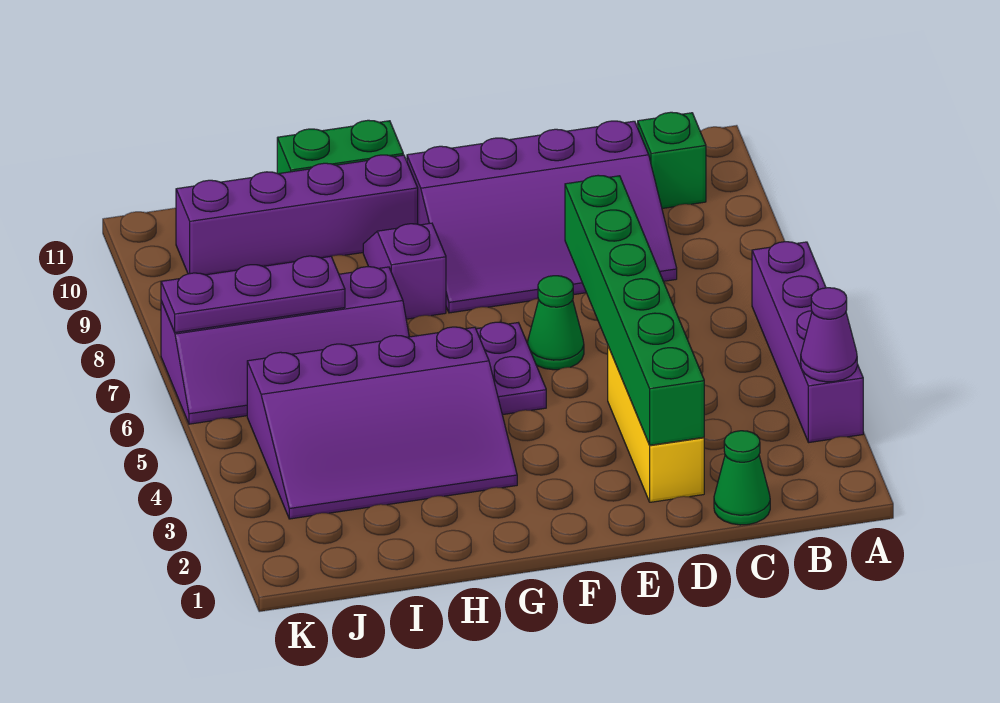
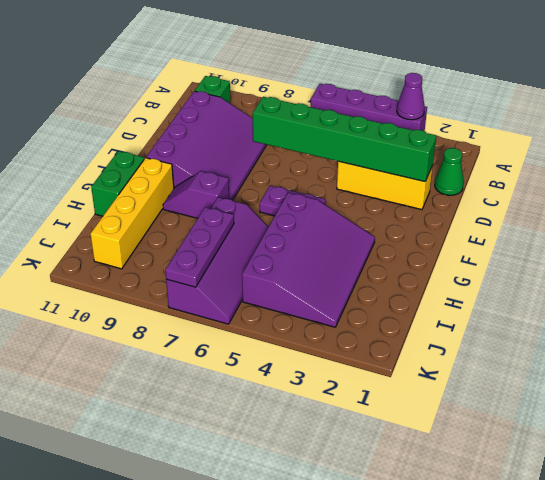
green 1x1 cone [527,276,584,370] -> none
purple 1x4 brick [176,155,418,275] -> yellow 1x4 brick [90,158,174,269]

